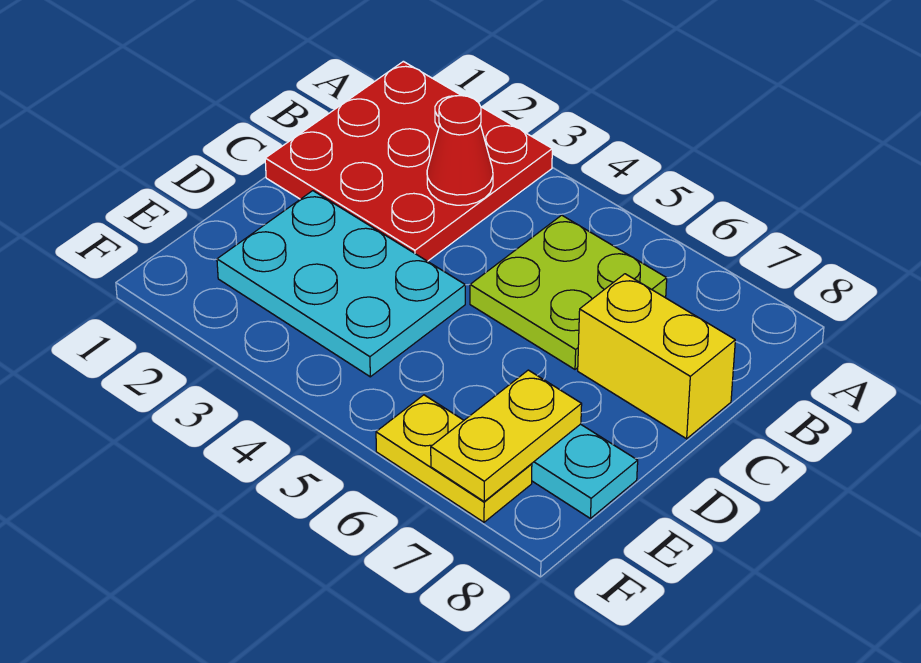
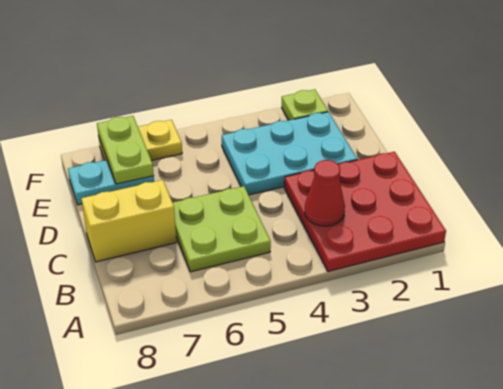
yellow 1x2 plate [431,370,582,501] -> lime 1x2 plate [97,116,154,184]
none -> lime 1x1 plate [282,89,328,120]

